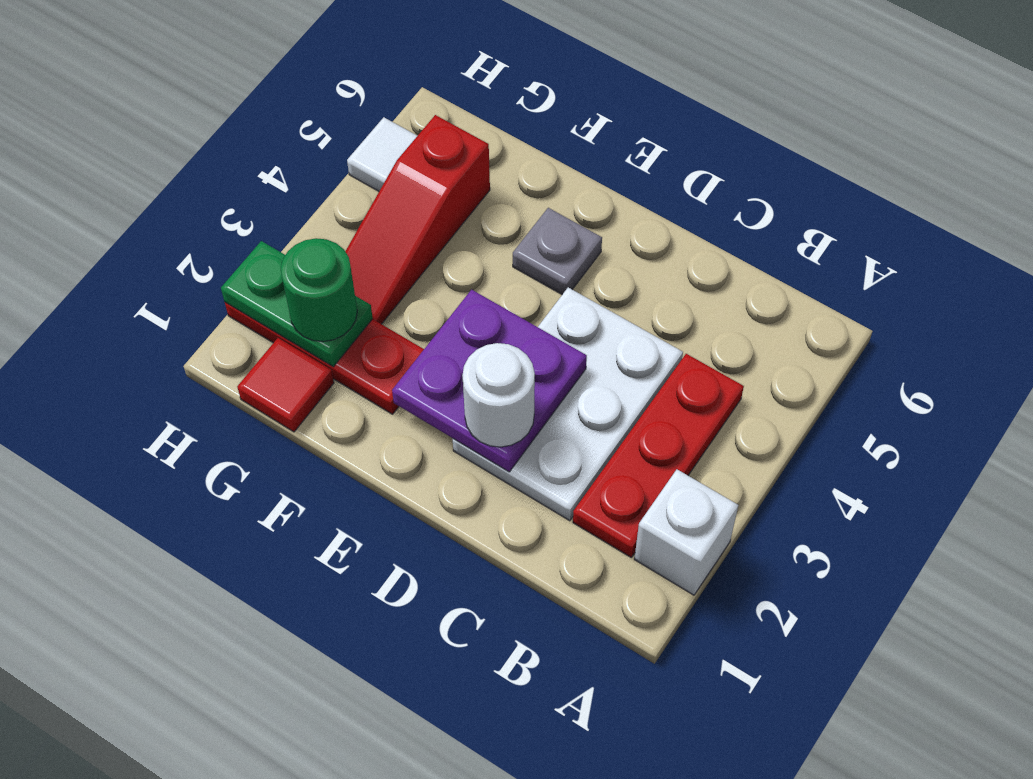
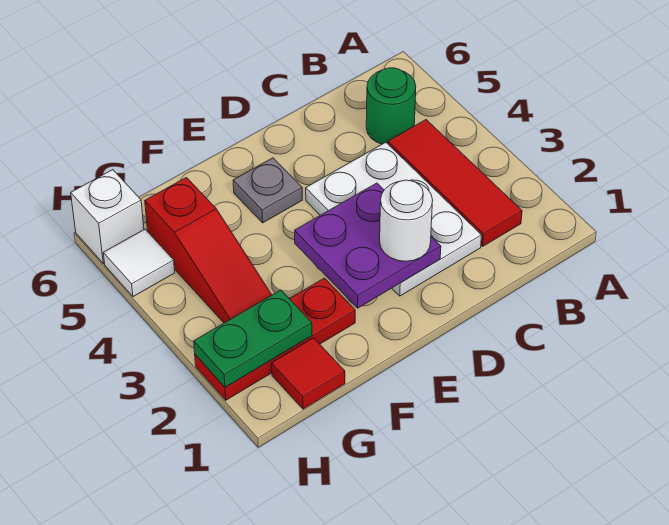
white 1x1 brick [634,469,738,595] -> white 1x1 brick moved to [71,170,144,264]
red 1x3 plate [573,354,744,557] -> red 1x3 tile [388,120,522,246]
green 1x1 round brick [281,238,357,342] -> green 1x1 round brick moved to [366,68,416,144]

